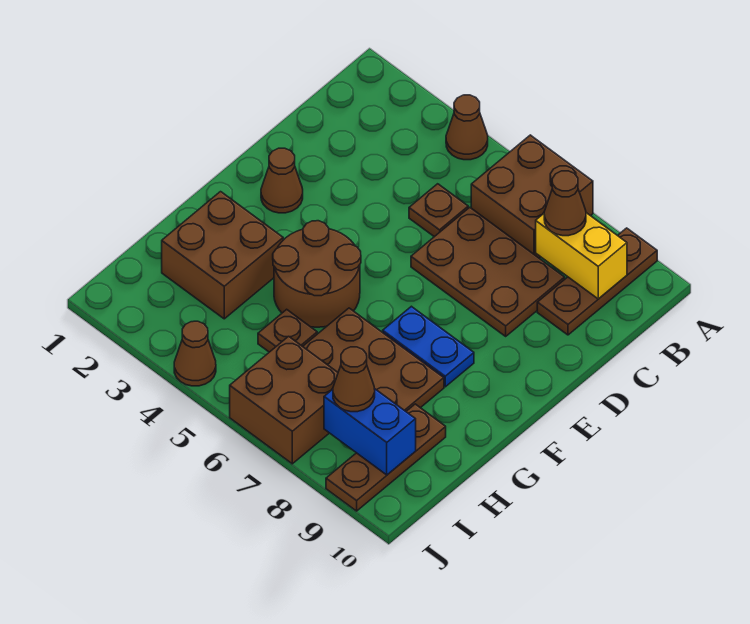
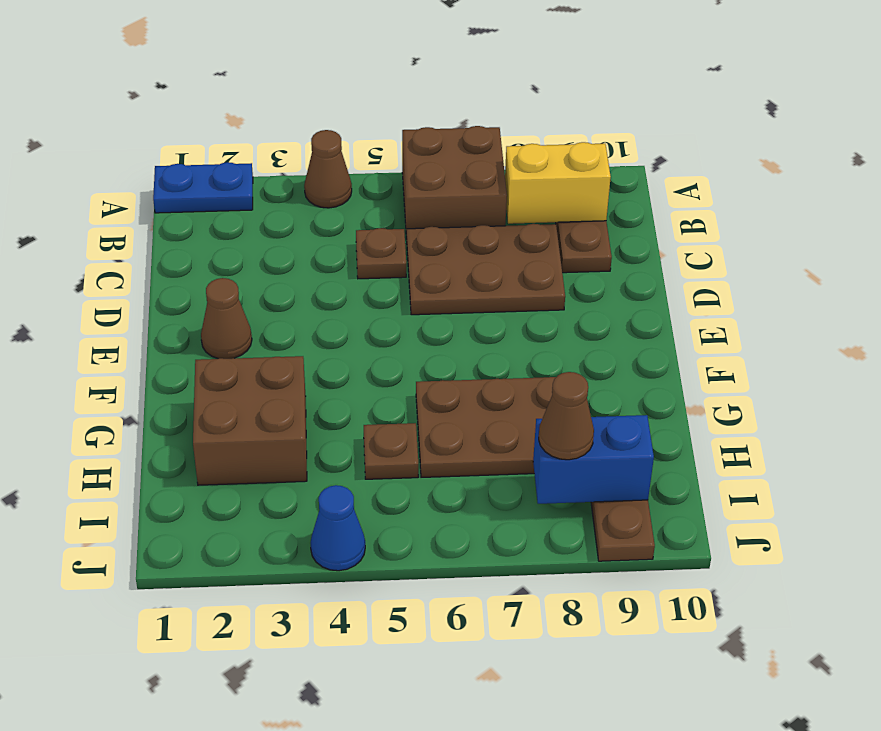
brown 1x1 cone [544,171,586,236] -> none
brown 2x2 round brick [273,221,361,327] -> none
blue 1x2 plate [383,306,474,387] -> blue 1x2 plate moved to [153,162,253,213]
brown 2x2 brick [230,336,338,464] -> none
brown 1x1 cone [174,321,216,386] -> blue 1x1 cone [311,485,365,571]

